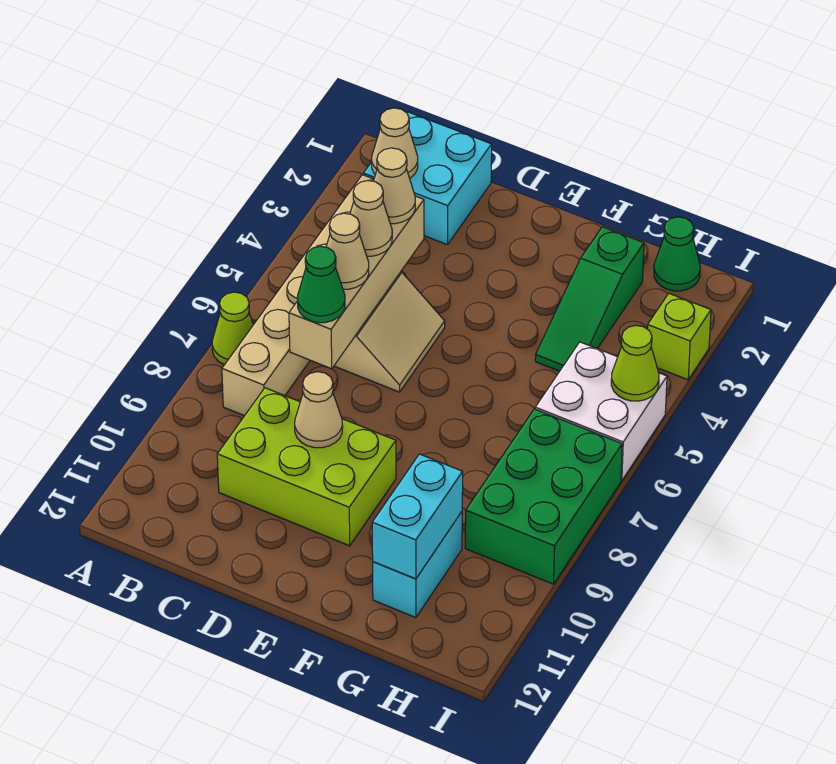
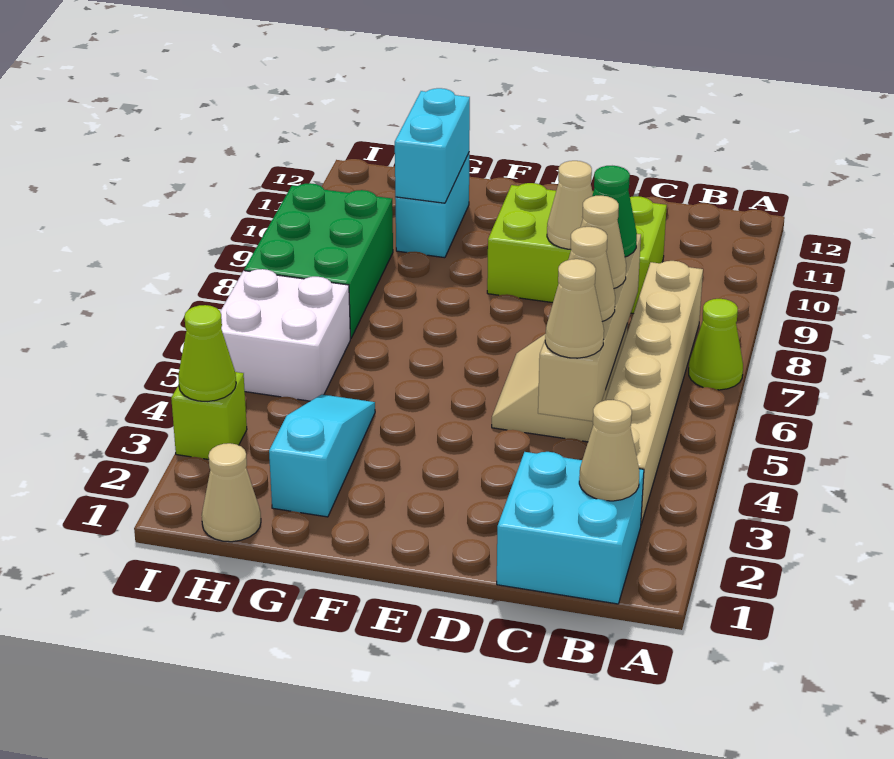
green 1x3 slope [535,227,644,371] -> cyan 1x3 slope [269,394,375,517]
green 1x1 cone [654,217,700,291] -> tan 1x1 cone [202,443,261,542]
lime 1x1 cone [611,326,659,401] -> lime 1x1 cone moved to [178,305,236,401]

